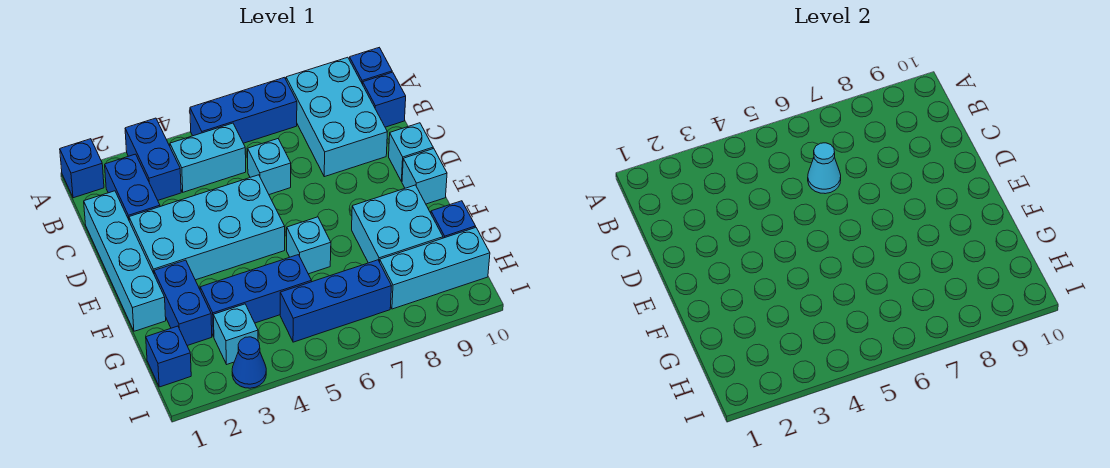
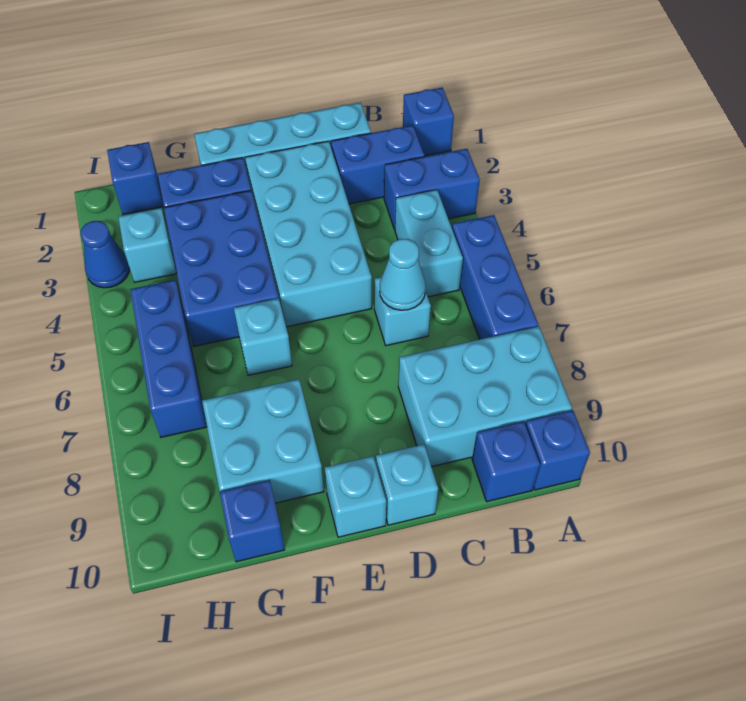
blue 1x3 brick [200,255,311,337] -> blue 2x3 brick [164,191,279,346]
cyan 1x3 brick [380,227,490,309] -> none

